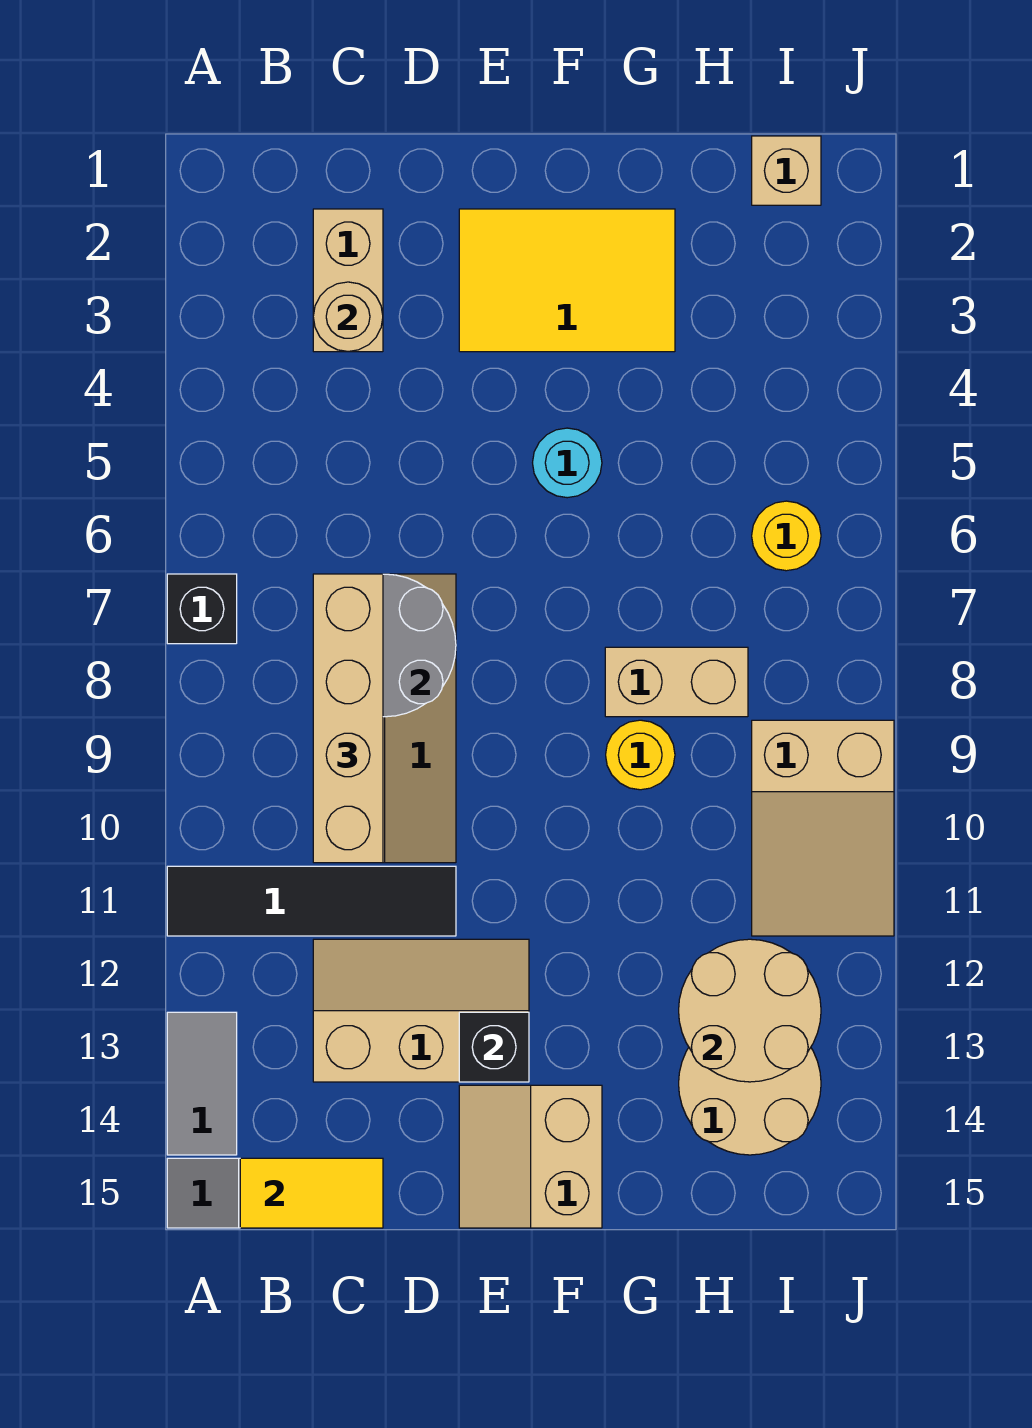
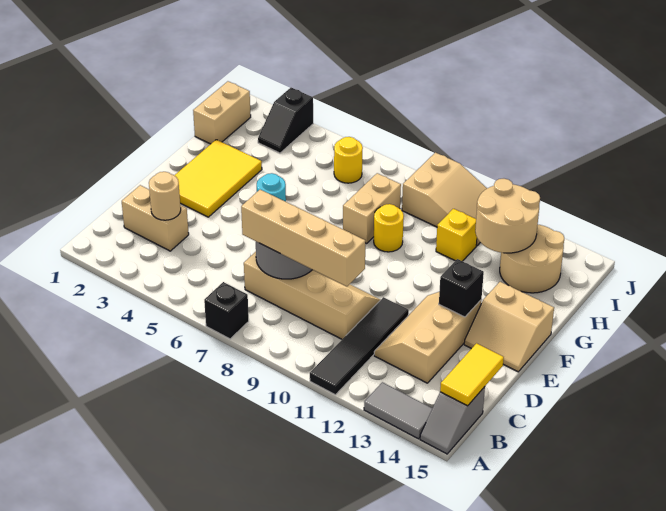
none -> yellow 1x1 brick [436,209,477,261]
tan 1x1 brick [752,136,821,205] -> tan 1x2 brick [193,81,251,144]
none -> black 1x2 slope [258,88,313,153]

